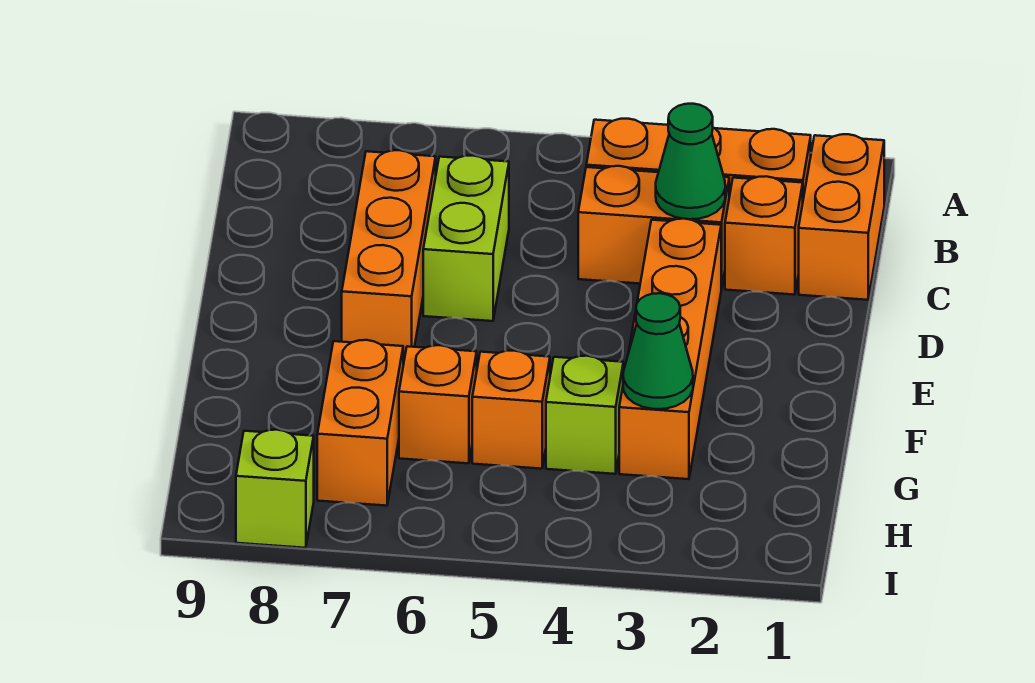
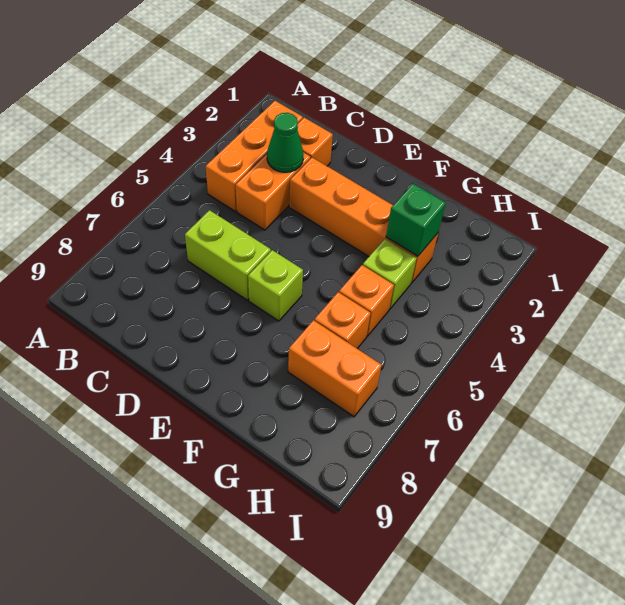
orange 1x2 brick [799,134,884,300] -> none
orange 1x3 brick [342,150,436,363] -> none
green 1x1 cone [623,293,693,409] -> green 1x1 brick [386,184,446,256]
lime 1x1 brick [236,430,314,548] -> lime 1x1 brick moved to [248,250,303,321]

